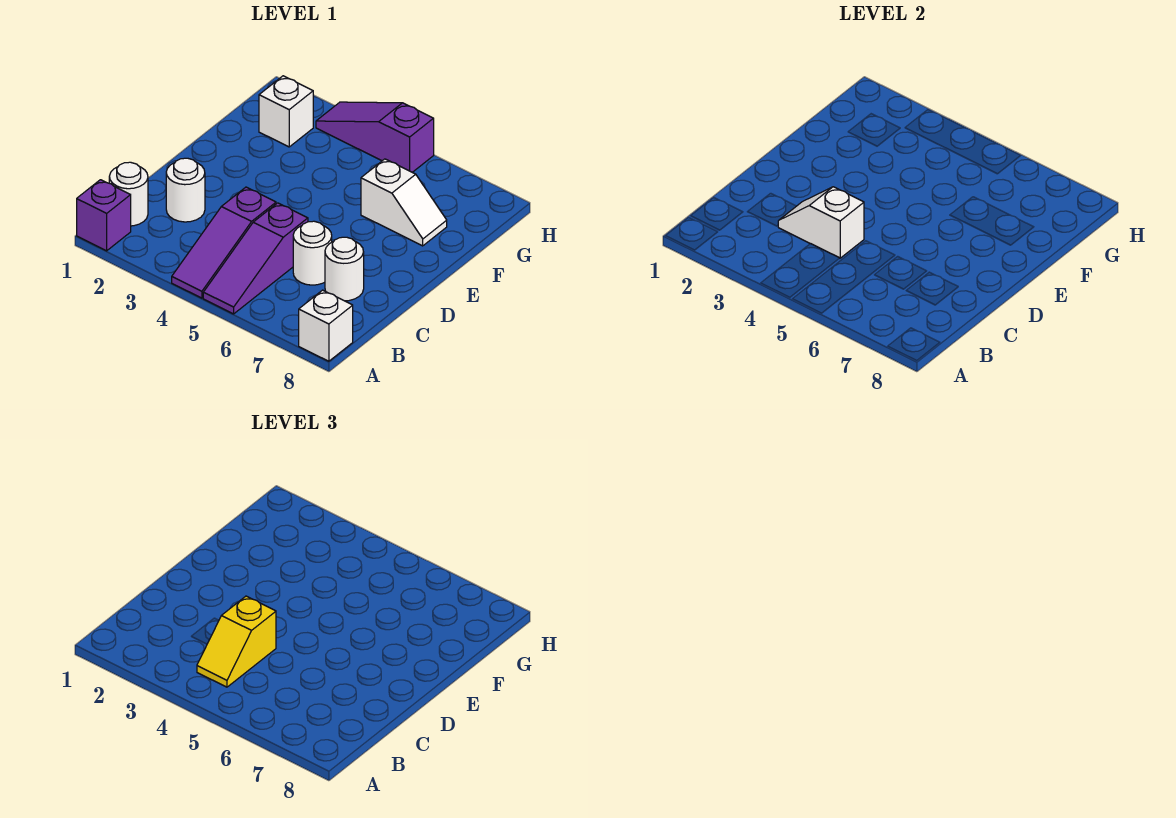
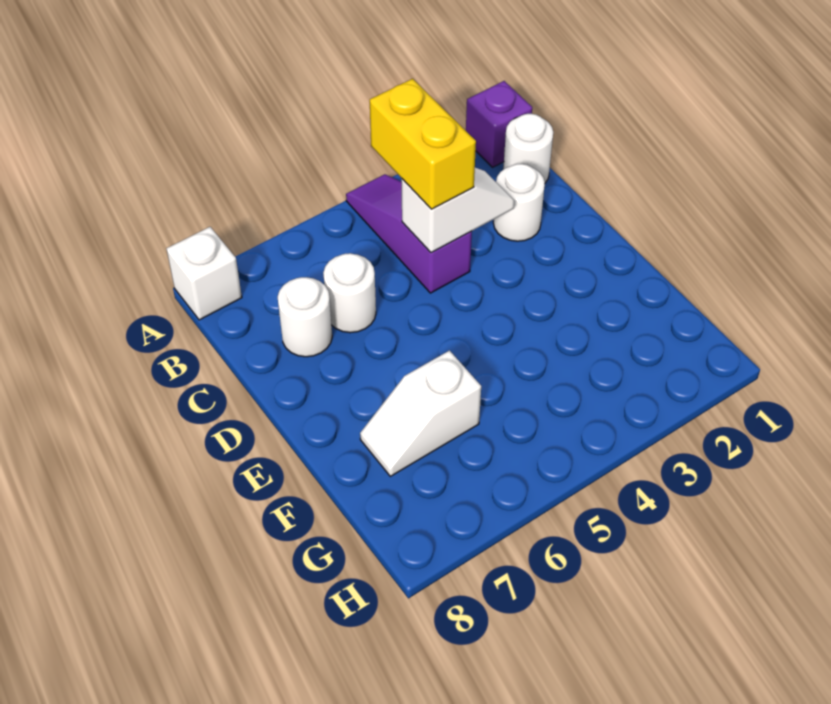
purple 1x3 slope [203,203,308,314] -> none
yellow 1x2 slope [197,596,276,687] -> yellow 1x2 brick [370,79,476,209]
white 1x1 brick [259,76,313,147] -> none
purple 1x3 slope [316,102,434,172] -> none

